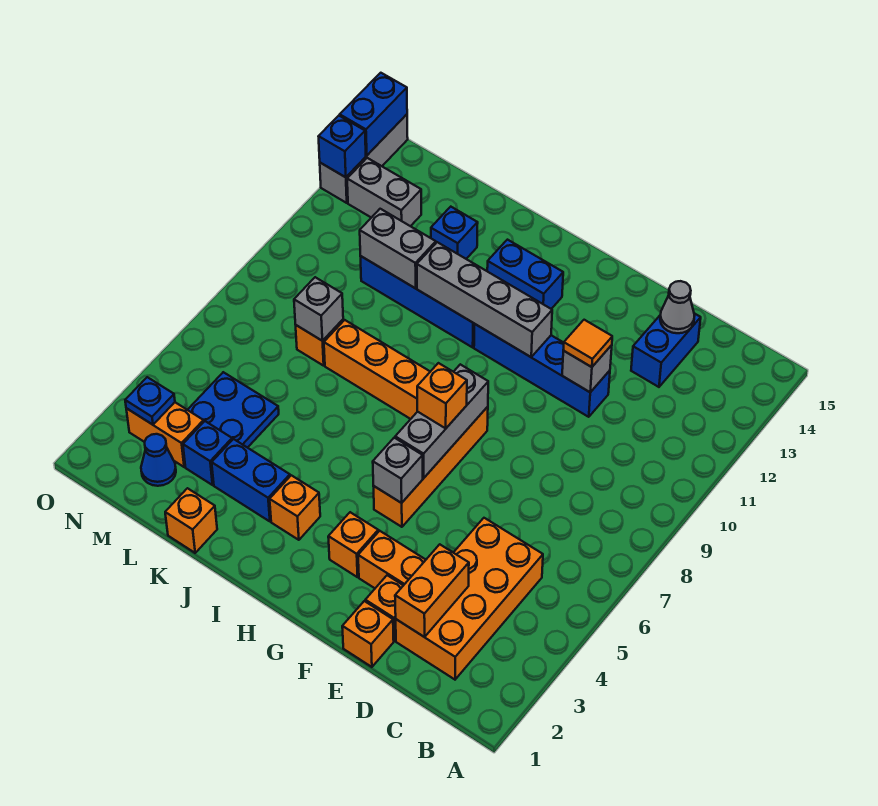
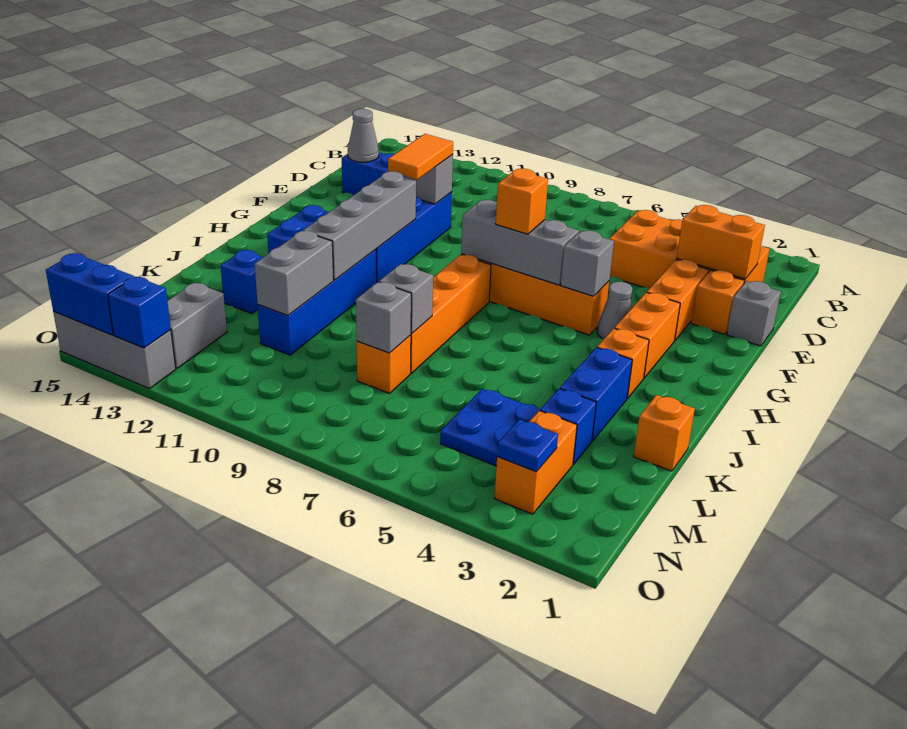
orange 1x1 brick [342,601,394,667] -> grey 1x1 brick [727,281,781,346]
orange 1x1 tile [563,320,612,367] -> orange 1x2 tile [388,134,453,180]
orange 1x1 brick [328,512,378,577] -> orange 1x2 brick [614,292,680,378]
none -> grey 1x1 cone [597,282,632,339]
none -> grey 1x1 brick [379,264,433,333]
blue 1x1 cone [141,434,176,486] -> none

